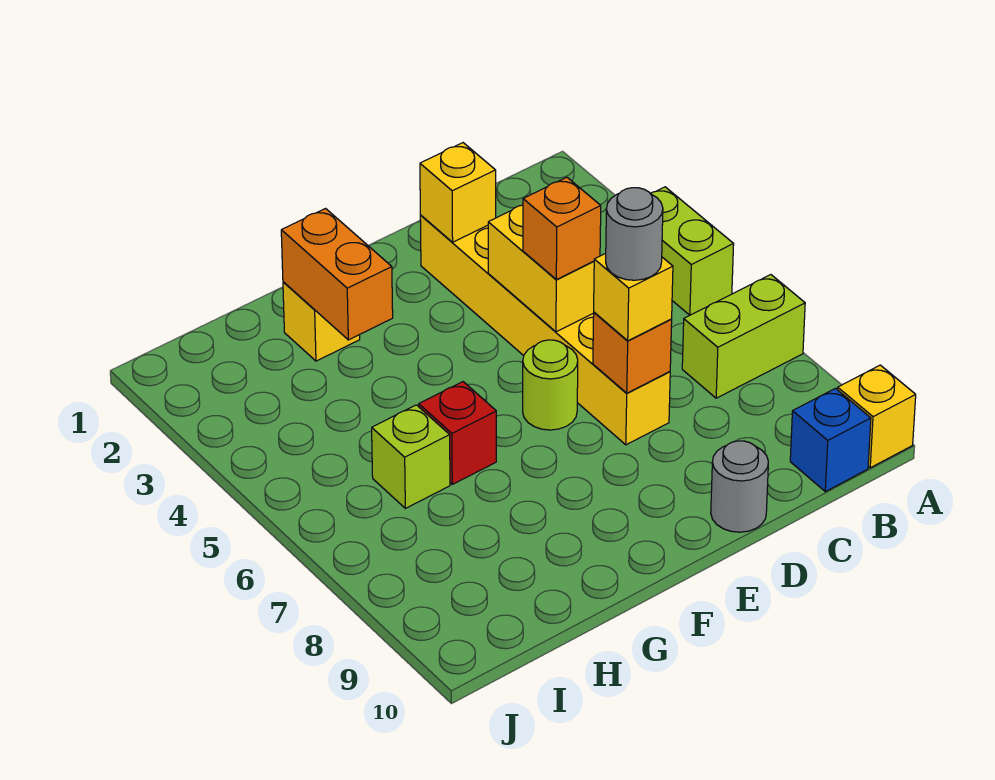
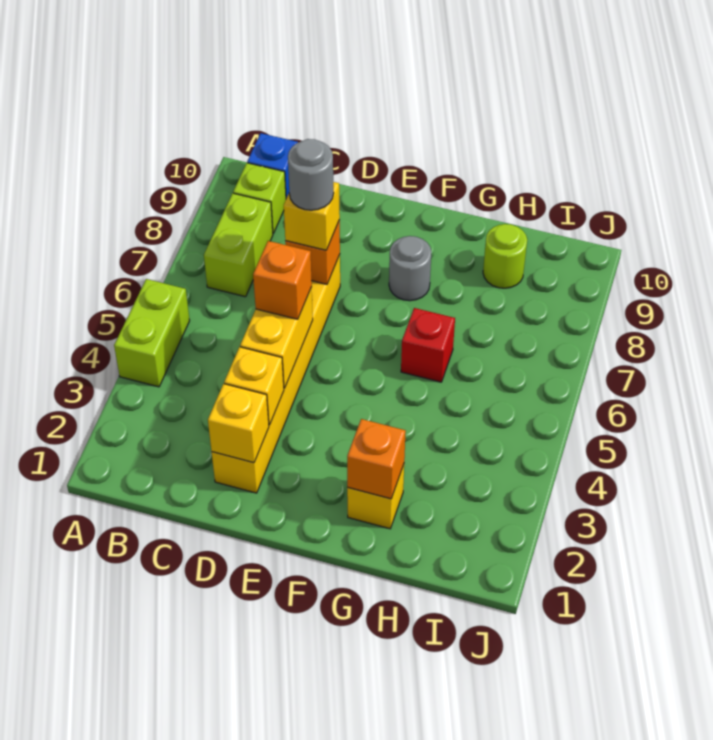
lime 1x2 brick [682,275,805,398] -> lime 1x2 brick turned to [204,193,273,297]
yellow 1x1 brick [838,365,916,468] -> yellow 1x1 brick moved to [224,347,284,425]
grey 1x1 round brick [711,441,768,532] -> grey 1x1 round brick moved to [389,236,431,301]
lime 1x1 round brick [523,340,578,430] -> lime 1x1 round brick moved to [483,224,527,288]
orange 1x2 brick [281,209,393,340] -> orange 1x1 brick [347,419,406,499]
lime 1x1 brick [372,405,450,508] -> lime 1x1 brick moved to [233,163,286,233]

